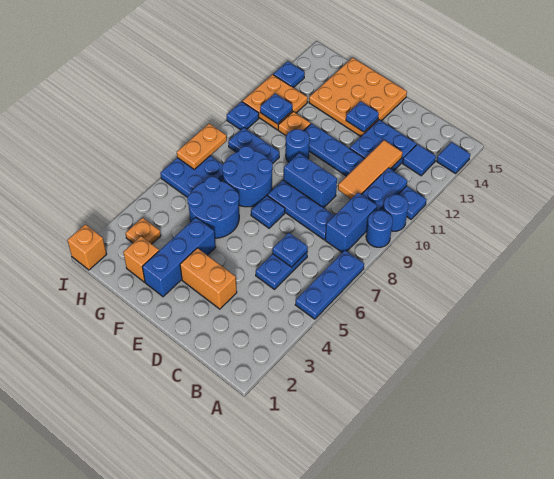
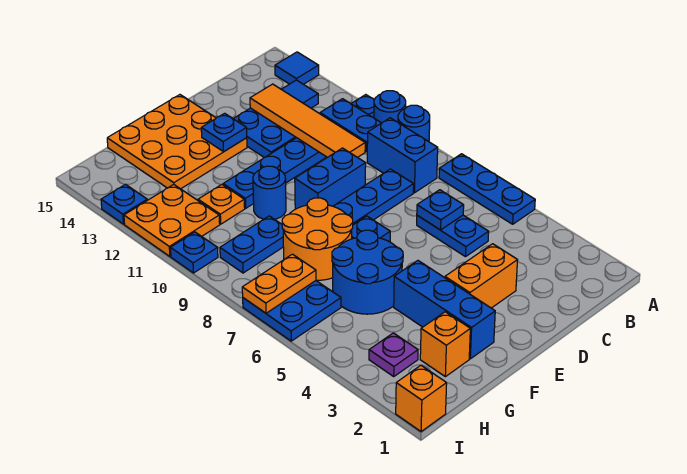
orange 1x3 tile [338,140,403,199] -> orange 1x4 tile [250,84,365,158]
blue 2x2 round brick [222,146,273,207] -> orange 2x2 round brick [282,198,353,280]
orange 1x1 plate [126,218,161,244] -> purple 1x1 plate [369,333,418,376]
blue 1x1 plate [260,94,292,124] -> none
orange 1x2 plate [177,124,227,169] -> orange 1x2 plate turned to [242,254,316,313]

